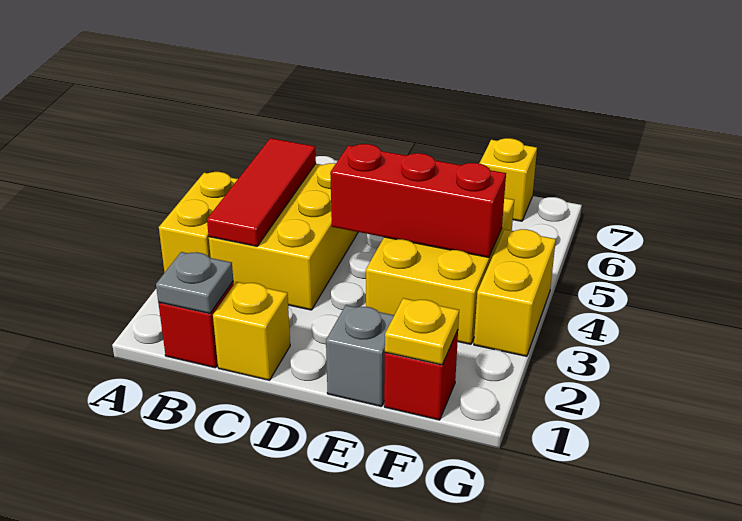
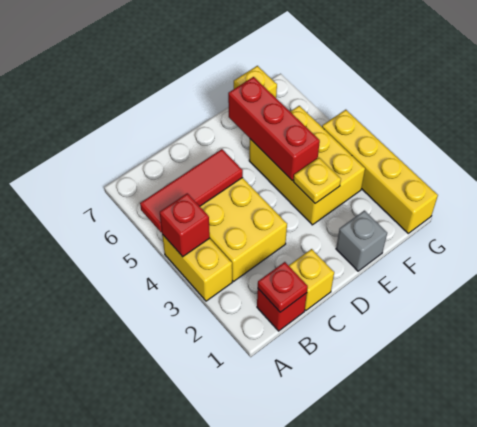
grey 1x1 plate [156,252,233,314] -> red 1x1 plate [258,262,308,312]
red 1x3 tile [207,138,316,246] -> red 1x3 tile turned to [140,149,243,232]
red 1x3 brick [330,144,506,258] -> red 1x3 brick turned to [228,77,320,181]
red 1x1 brick [384,330,458,420] -> red 1x1 brick moved to [160,193,210,257]
yellow 1x1 plate [385,298,459,365] -> yellow 1x1 plate moved to [293,158,341,203]
yellow 1x2 brick [474,229,556,356] -> yellow 1x4 brick [322,110,438,233]

